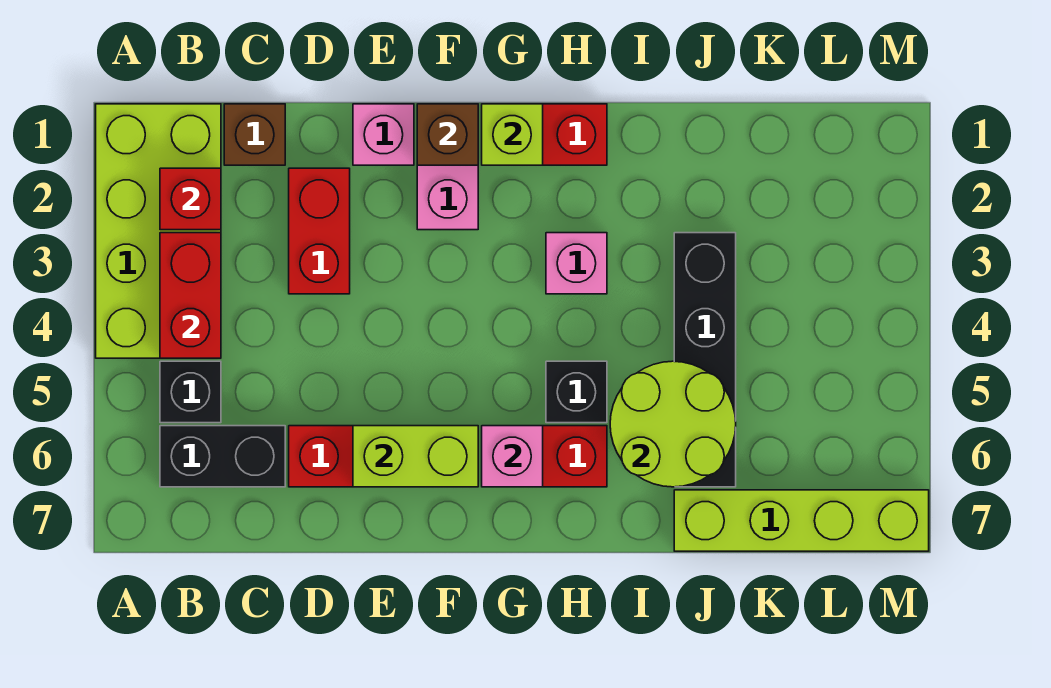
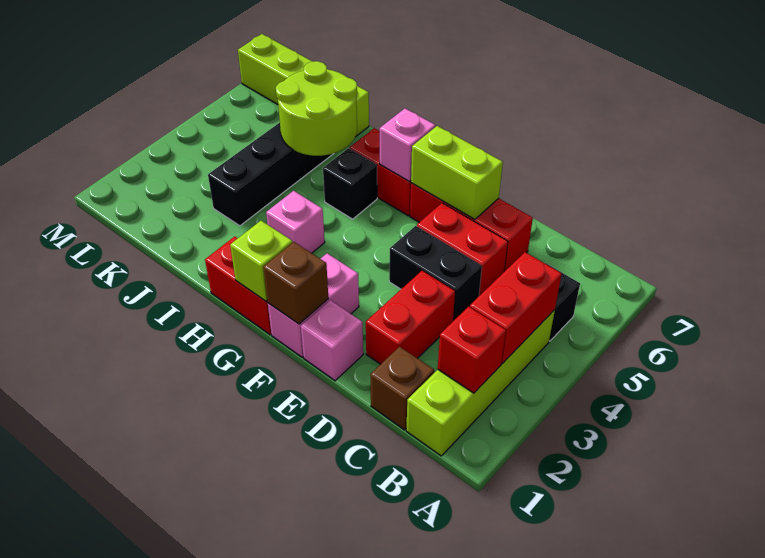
lime 2x4 brick [96,104,221,358] -> lime 1x4 brick [406,310,555,456]
black 1x2 brick [160,426,285,487] -> black 1x2 brick moved to [389,226,482,321]
none -> red 1x2 brick [417,203,508,296]

